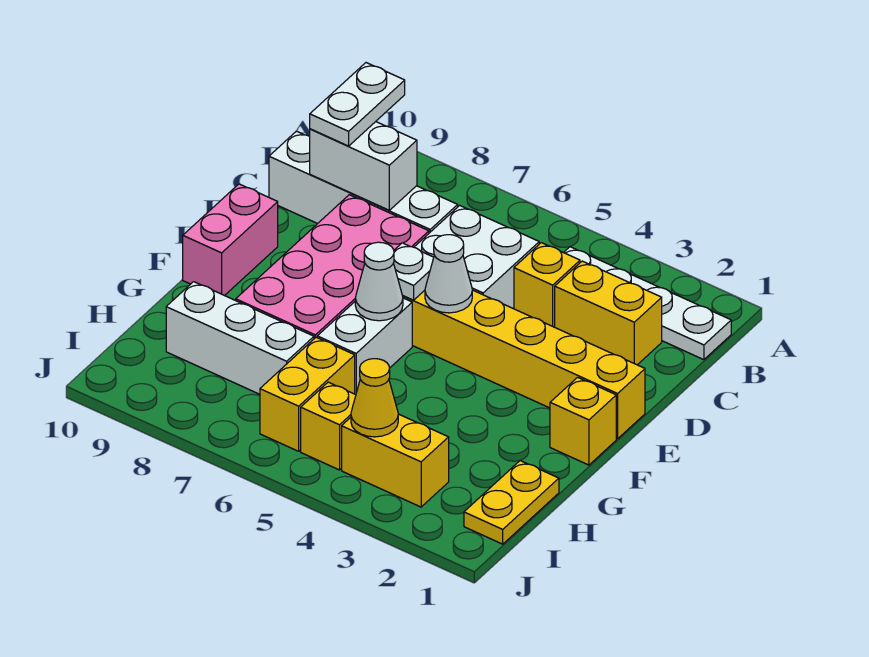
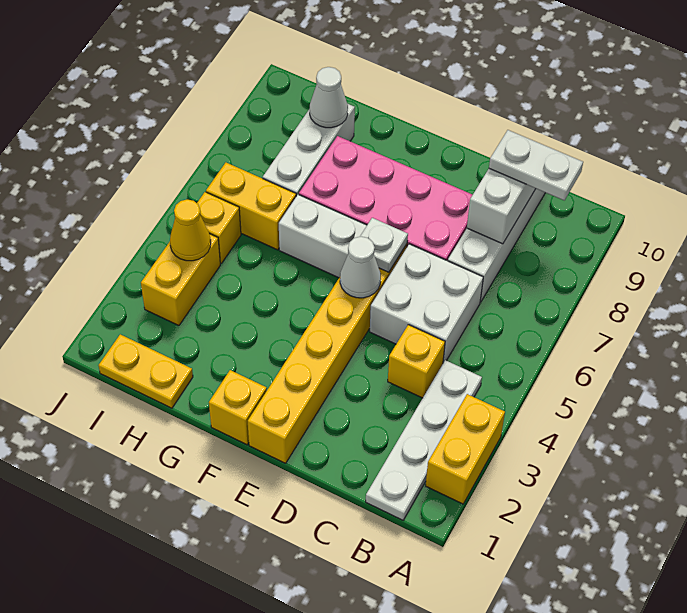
yellow 1x2 brick [555,261,662,365] -> yellow 1x2 brick moved to [426,394,505,504]
pink 1x2 brick [183,184,278,296] -> none
white 1x1 cone [355,242,403,321] -> white 1x1 cone moved to [310,67,348,128]

